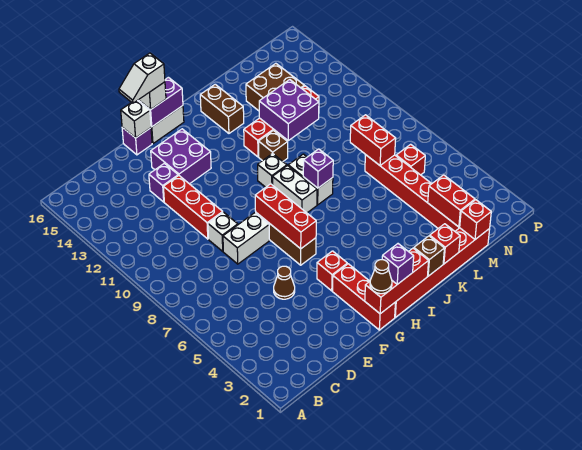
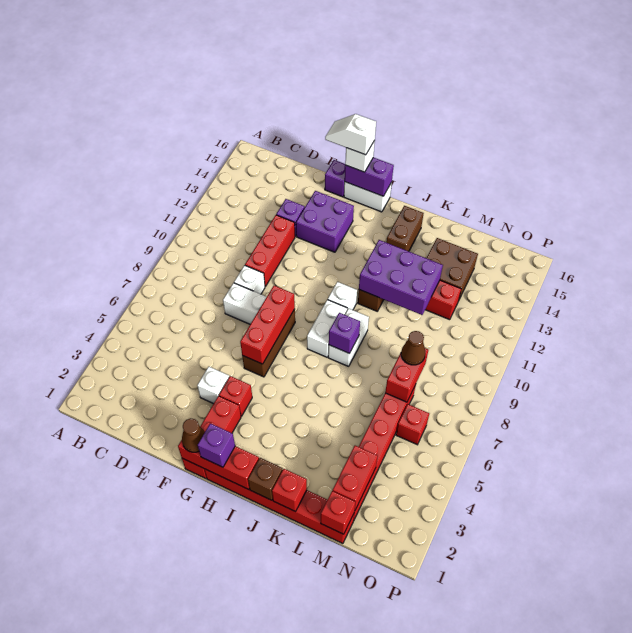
brown 1x1 cone [274,266,295,299] -> brown 1x1 cone moved to [401,331,425,365]
white 1x1 brick [121,100,151,138] -> white 1x1 brick moved to [197,367,229,404]
purple 2x2 brick [259,80,319,140] -> purple 2x3 brick [359,240,443,315]

